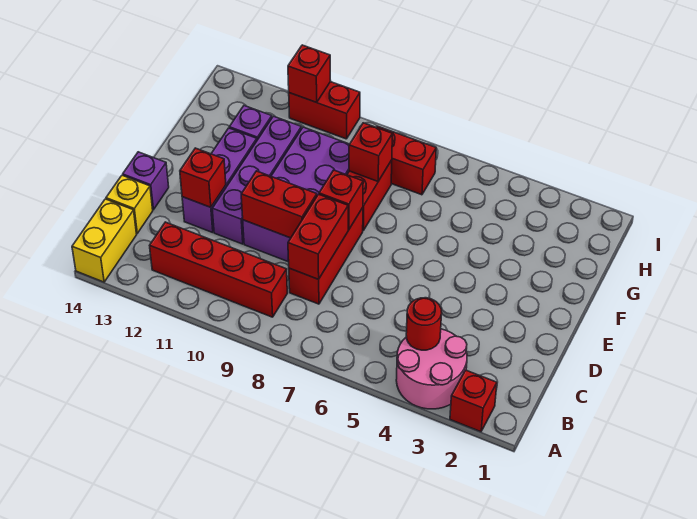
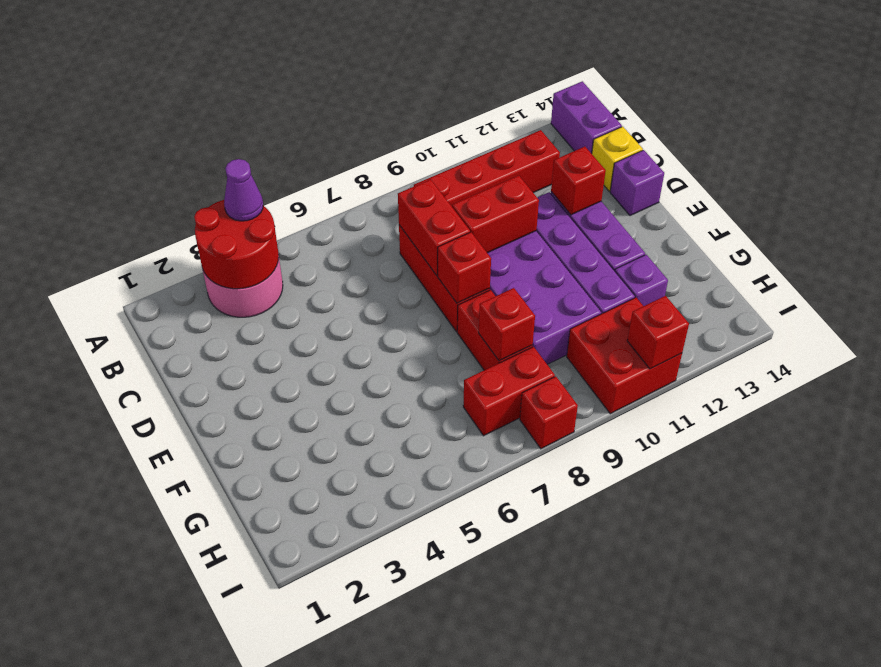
red 1x1 brick [450,370,497,432] -> red 1x1 brick moved to [520,376,578,449]
none -> purple 1x1 cone [224,159,263,221]
yellow 1x2 brick [72,199,137,282] -> purple 1x2 brick [551,81,622,154]
red 1x1 round brick [406,298,442,350] -> red 2x2 round brick [194,200,279,289]
red 1x2 brick [289,82,360,139] -> red 2x2 brick [567,298,682,414]

